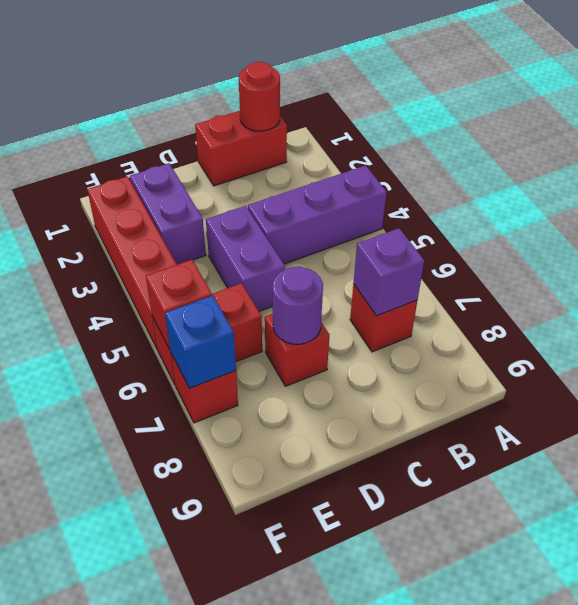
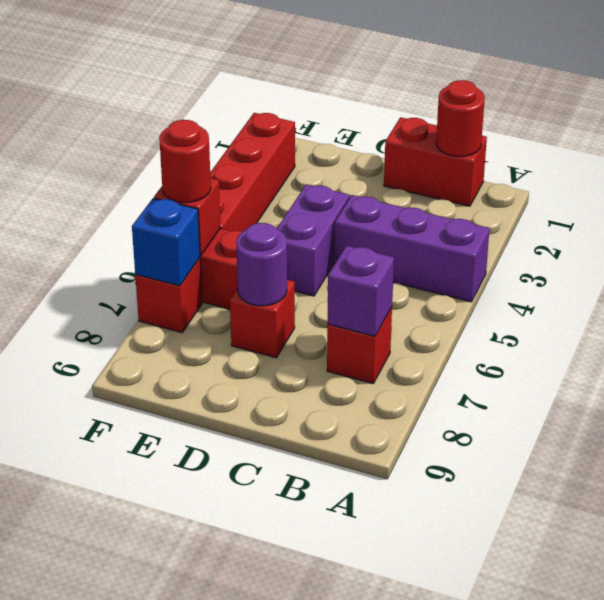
purple 1x2 brick [130,163,206,265] -> none
none -> red 1x1 round brick [159,120,211,203]

